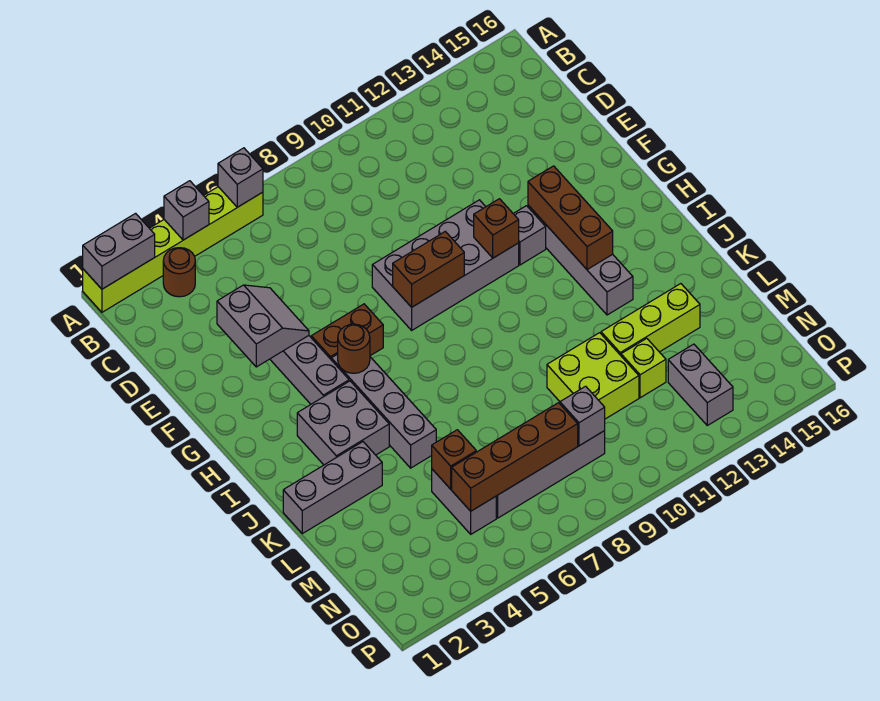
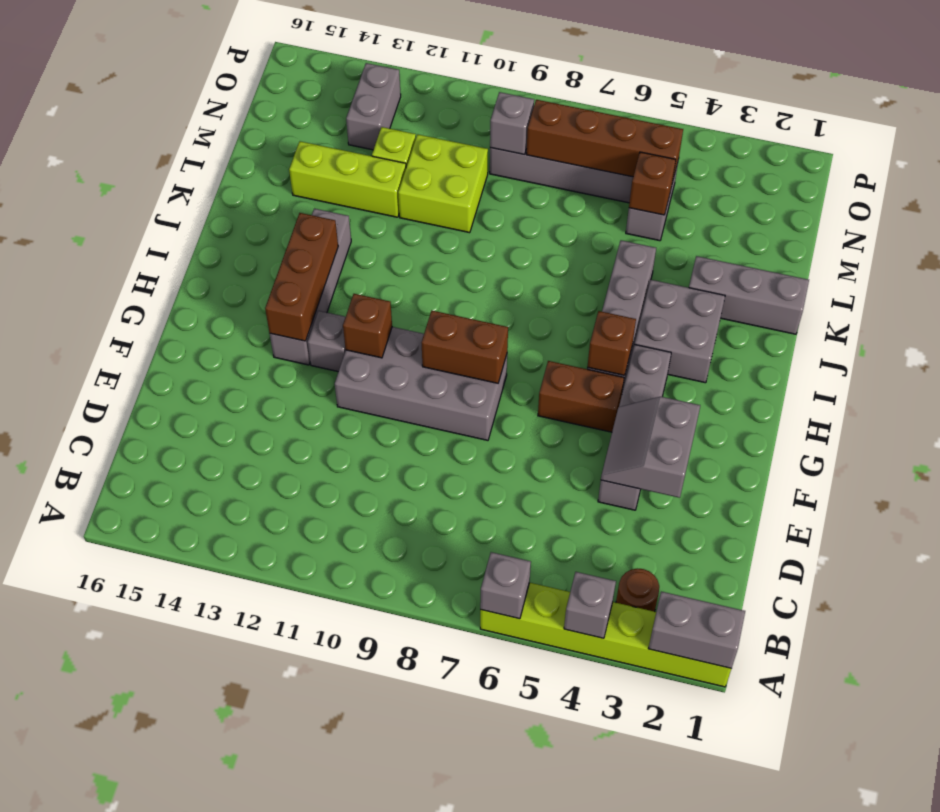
brown 1x1 round brick [338,324,370,373] -> brown 1x1 brick [587,311,636,375]

